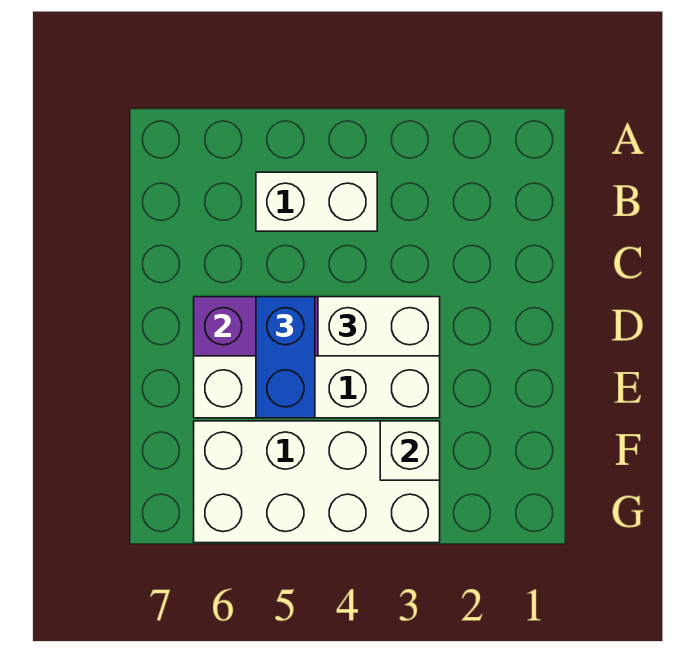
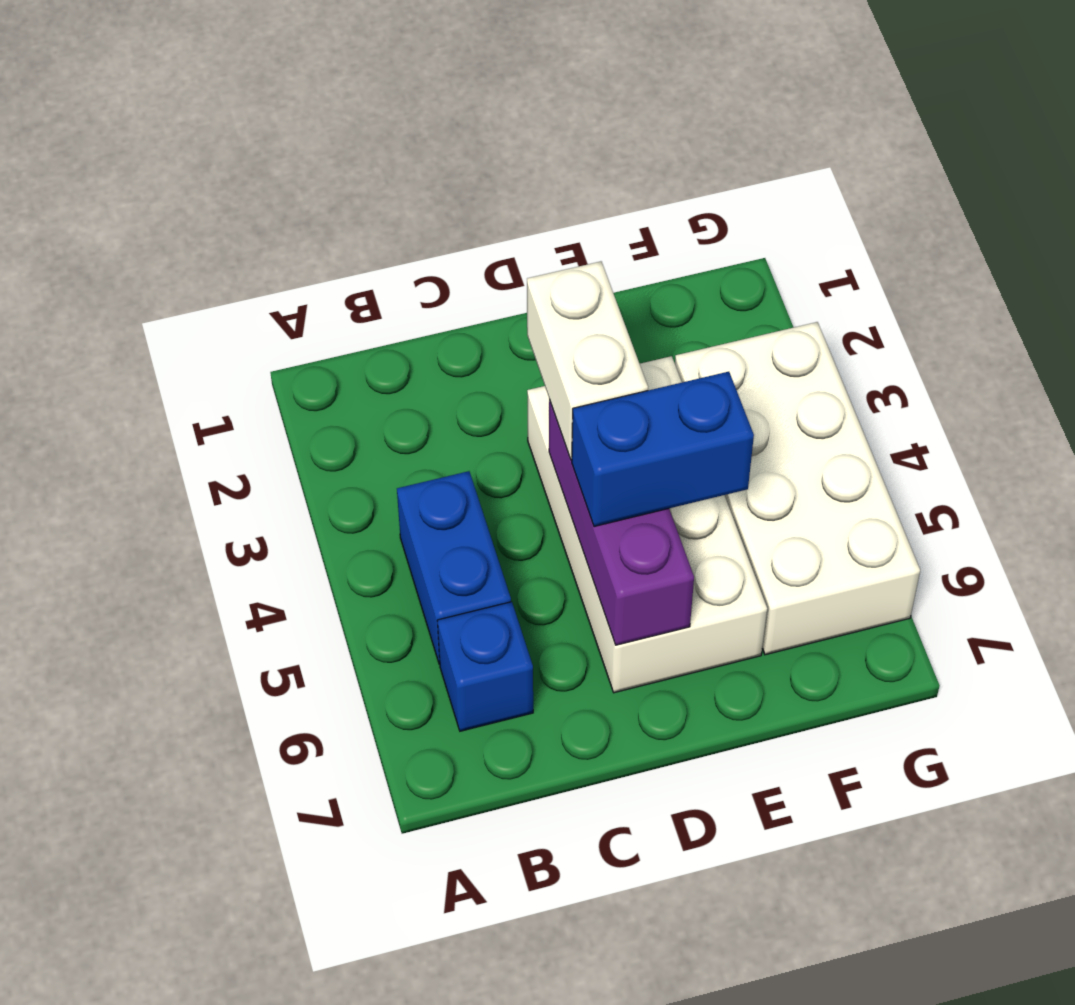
white 1x2 brick [256,172,377,231] -> blue 1x2 brick [397,471,511,664]
none -> blue 1x1 brick [437,602,533,731]
white 1x1 brick [380,421,440,480] -> none

